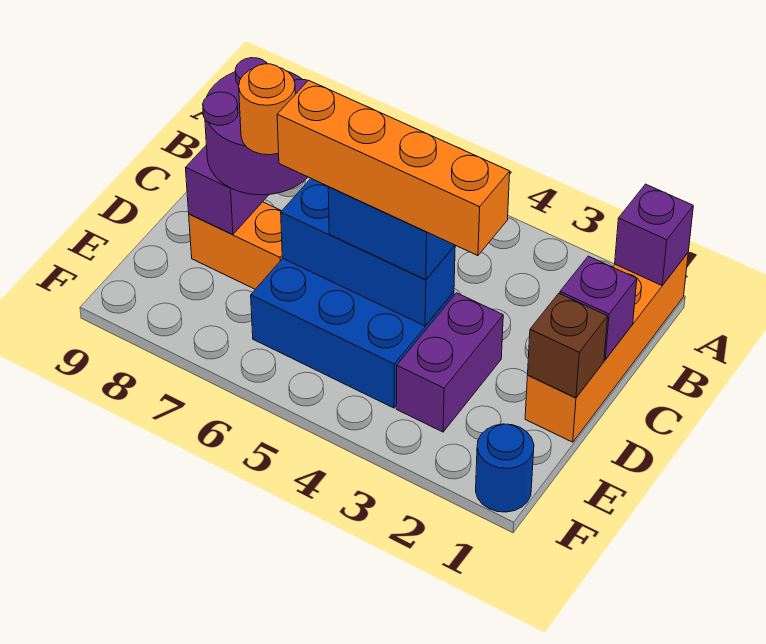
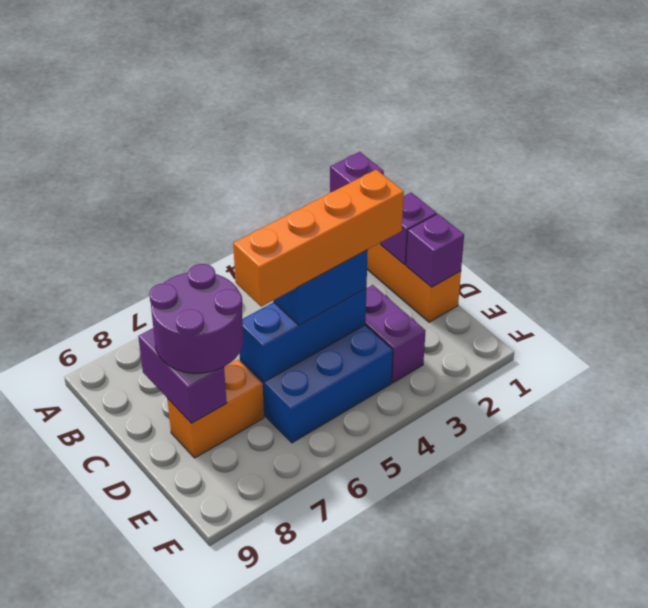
brown 1x1 brick [528,293,608,398] -> purple 1x1 brick [406,214,464,287]
orange 1x1 round brick [239,64,295,155] -> none
blue 1x1 round brick [476,424,534,512] -> none

